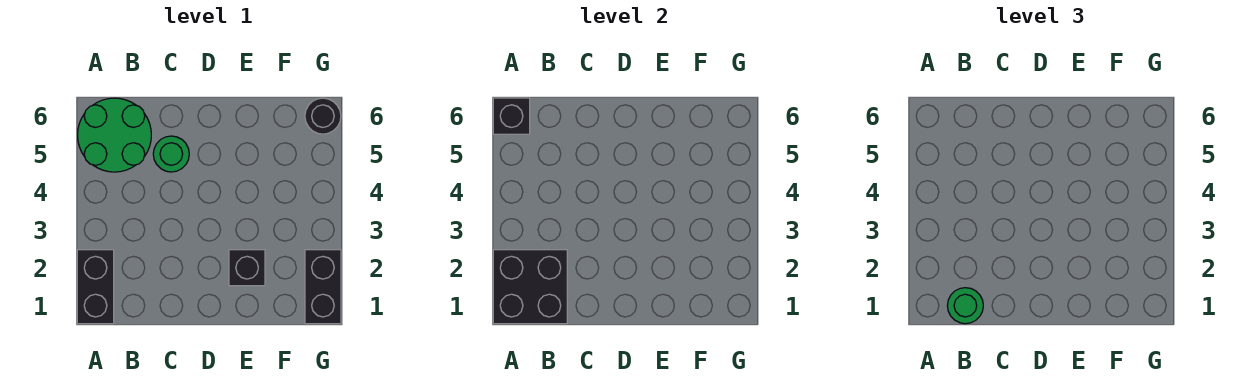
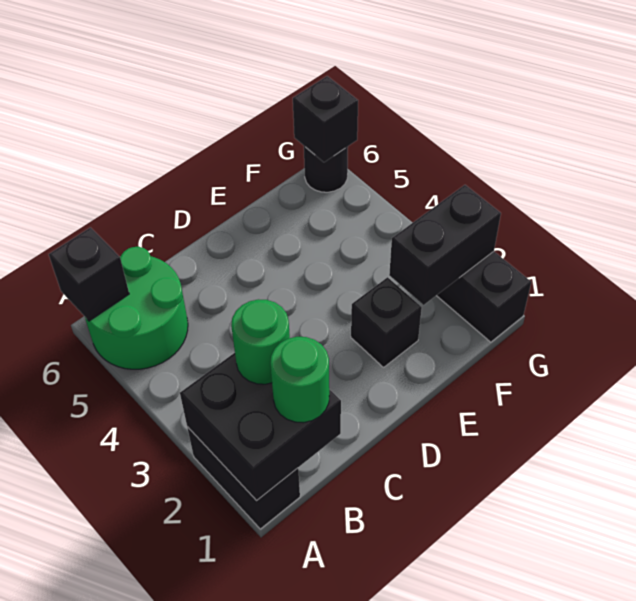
green 1x1 round brick [153,136,189,172] -> green 1x1 round brick moved to [231,299,290,384]
none -> black 1x2 brick [389,185,501,305]
none -> black 1x1 brick [293,76,358,162]

